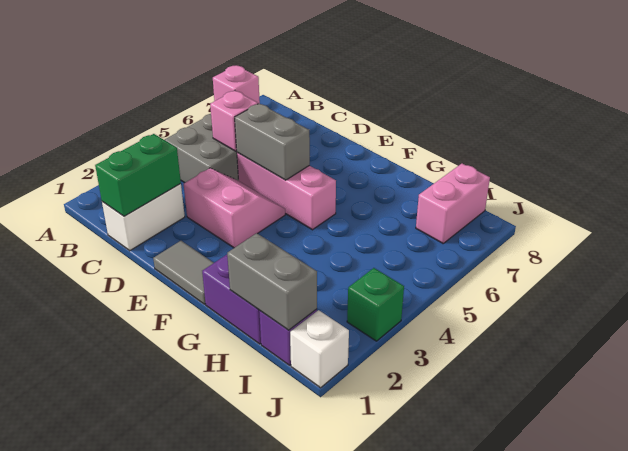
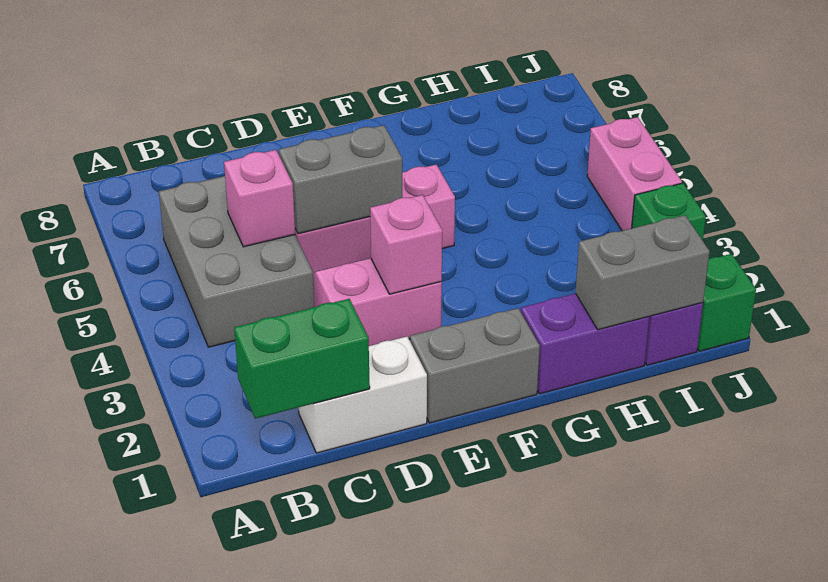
pink 1x1 brick [213,66,260,104] -> pink 1x1 brick moved to [370,195,442,294]
white 1x2 brick [102,184,185,251] -> white 1x2 brick turned to [299,337,427,453]
green 1x2 brick [95,134,181,216] -> green 1x2 brick turned to [234,299,370,419]
grey 1x2 tile [153,241,213,304] -> grey 1x2 brick [410,308,540,423]
pink 1x2 brick [416,164,490,243] -> pink 1x2 brick moved to [587,117,682,231]
white 1x1 brick [290,310,349,388] -> green 1x1 brick [697,254,756,351]

